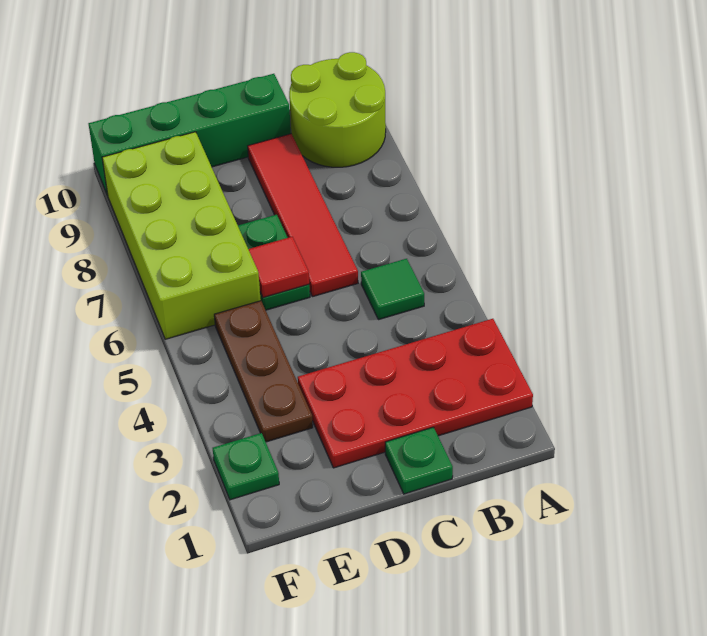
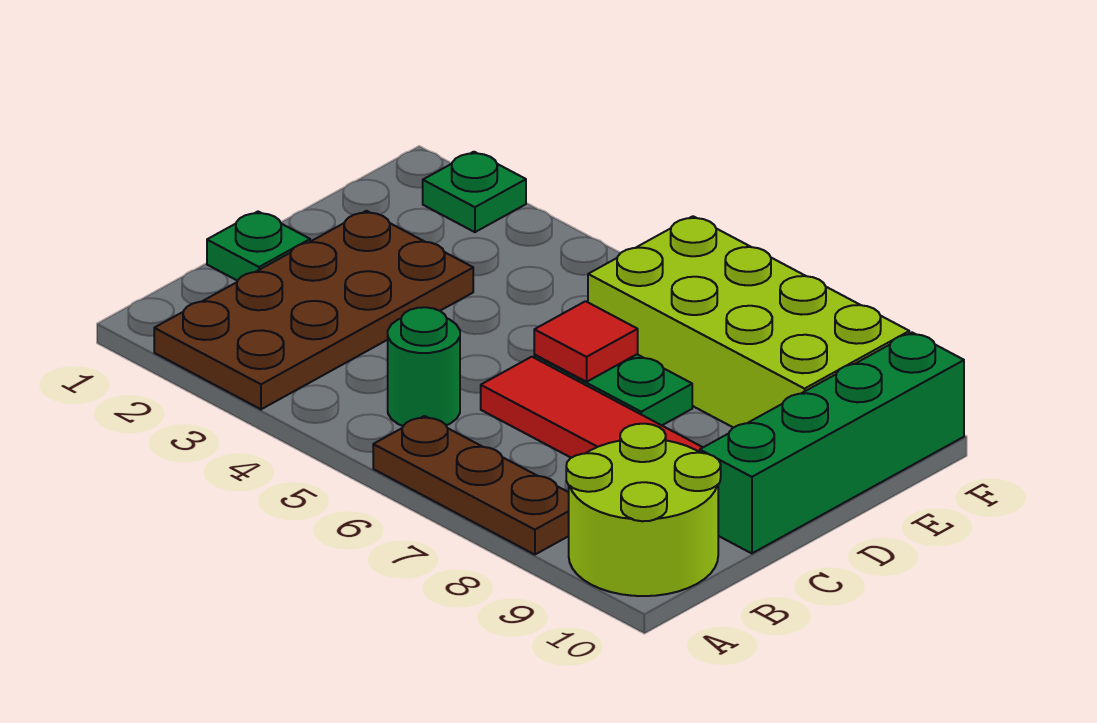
red 2x4 plate [298,319,533,468] -> brown 2x4 plate [154,211,473,409]
green 1x1 tile [361,259,424,320] -> green 1x1 round brick [388,307,460,426]
brown 1x3 plate [214,301,313,442] -> brown 1x3 plate moved to [373,416,569,555]

